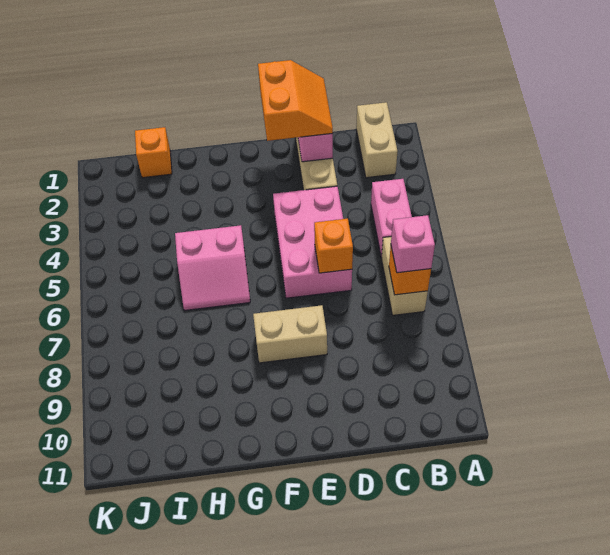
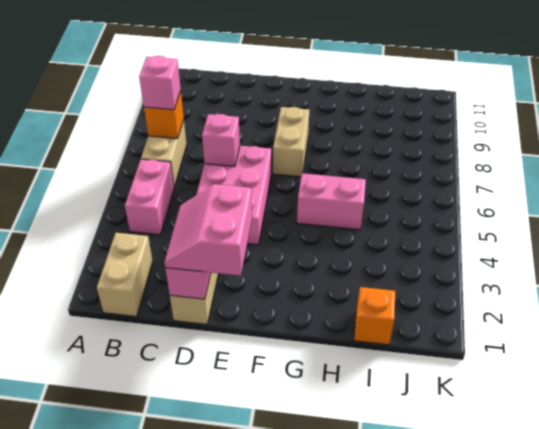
orange 2x2 slope [258,60,333,141] -> pink 2x2 slope [164,184,252,276]
orange 1x1 brick [314,219,353,273] -> pink 1x1 brick [202,114,240,167]
tan 1x2 brick [253,305,327,363] -> tan 1x2 brick turned to [273,107,309,177]

